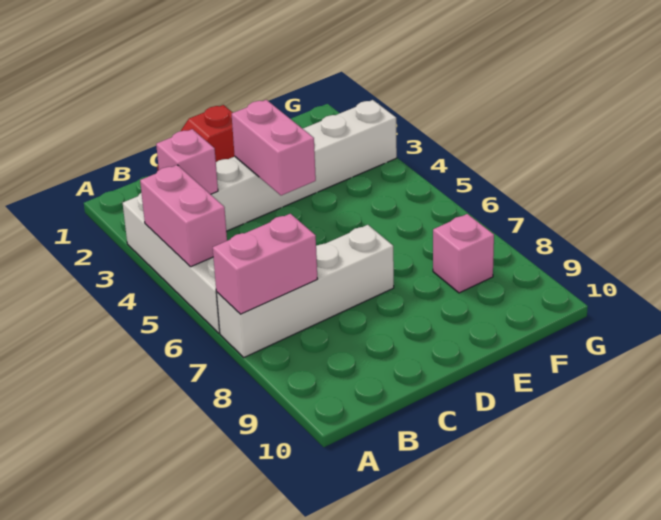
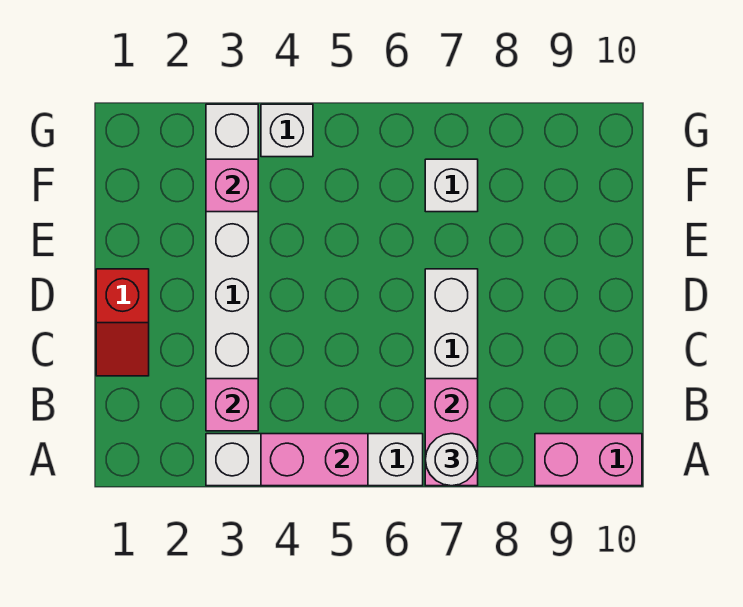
none -> white 1x1 round brick [425,434,478,486]
pink 1x2 brick [232,100,316,195] -> pink 1x2 brick moved to [535,434,642,486]
none -> white 1x1 brick [425,159,478,212]
pink 1x1 brick [433,214,494,293] -> pink 1x1 brick moved to [206,159,258,212]
none -> white 1x1 brick [261,104,313,157]

